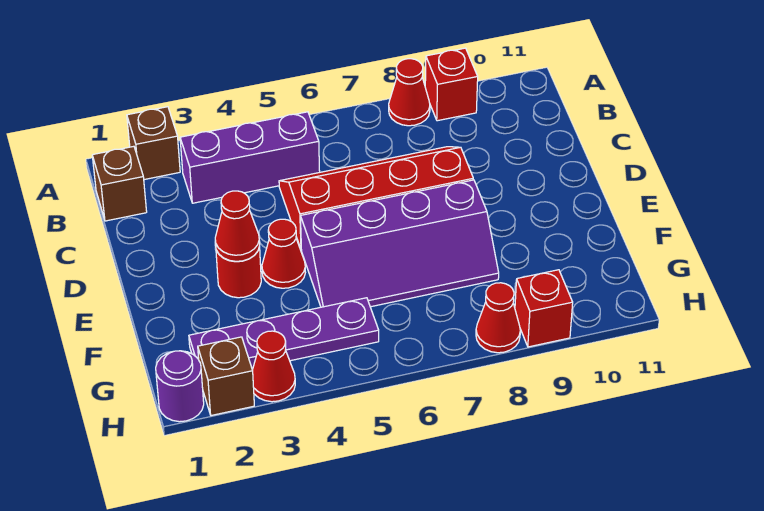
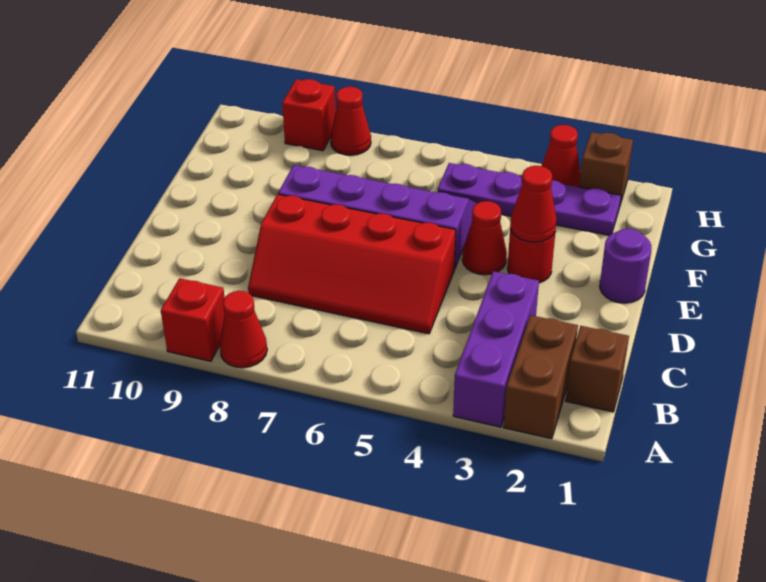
brown 1x1 brick [127,107,180,180] -> brown 1x2 brick [503,315,578,439]
purple 1x3 brick [180,112,320,203] -> purple 1x3 brick turned to [453,271,539,427]
purple 1x1 round brick [156,351,204,422] -> purple 1x1 round brick moved to [600,228,651,303]

